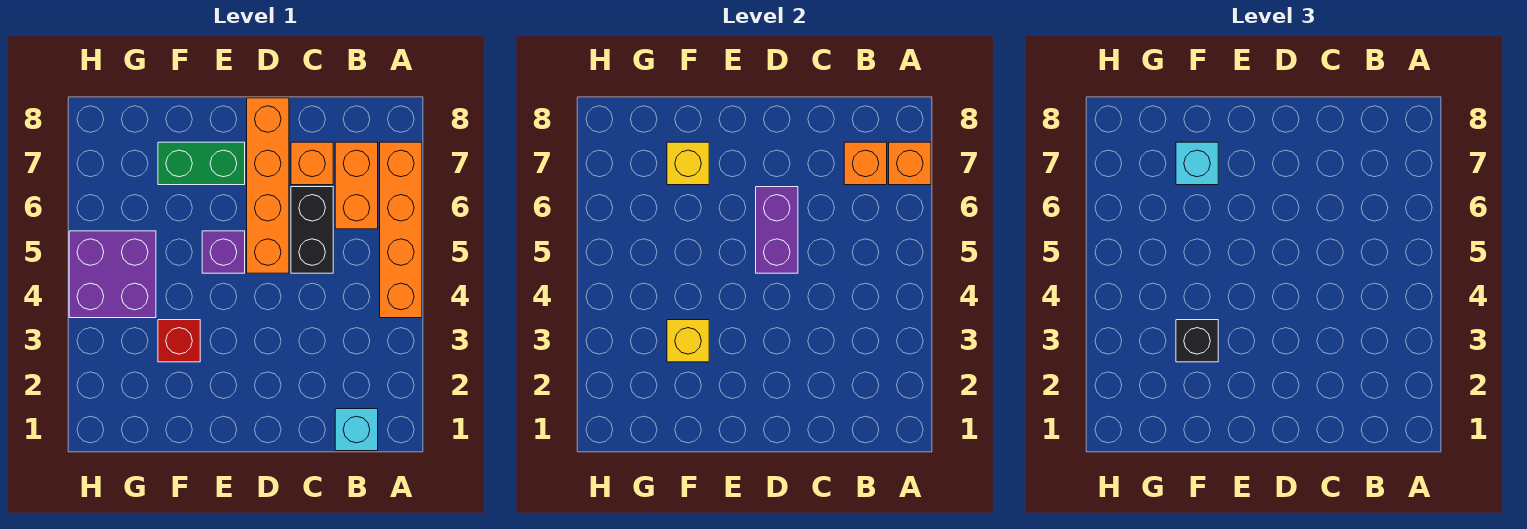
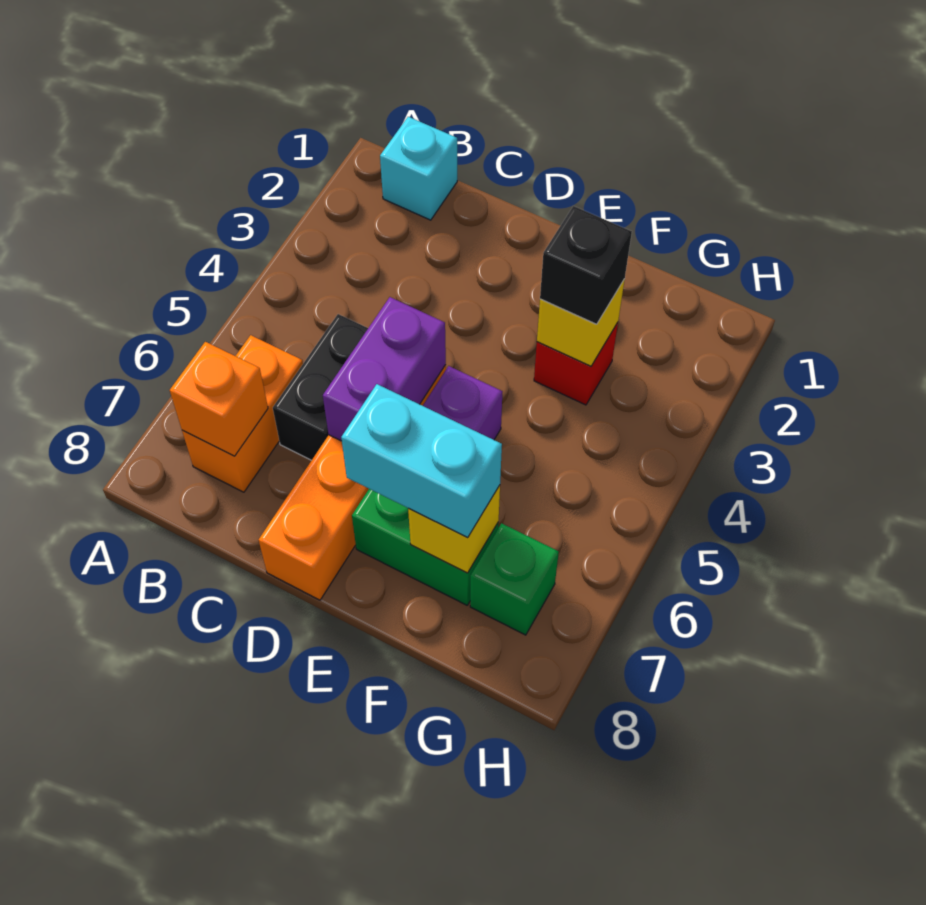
orange 1x4 brick [380,142,422,318] -> none
orange 1x1 brick [889,142,931,185] -> none
orange 1x1 brick [291,142,333,185] -> none
cyan 1x1 brick [1176,142,1218,185] -> cyan 1x2 brick [341,384,502,538]
purple 2x2 brick [69,231,156,318] -> none
none -> green 1x1 brick [470,523,559,635]

